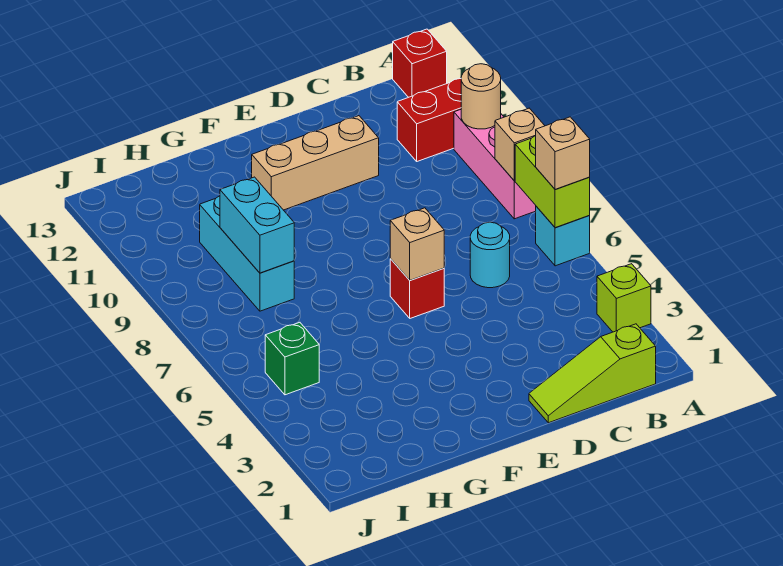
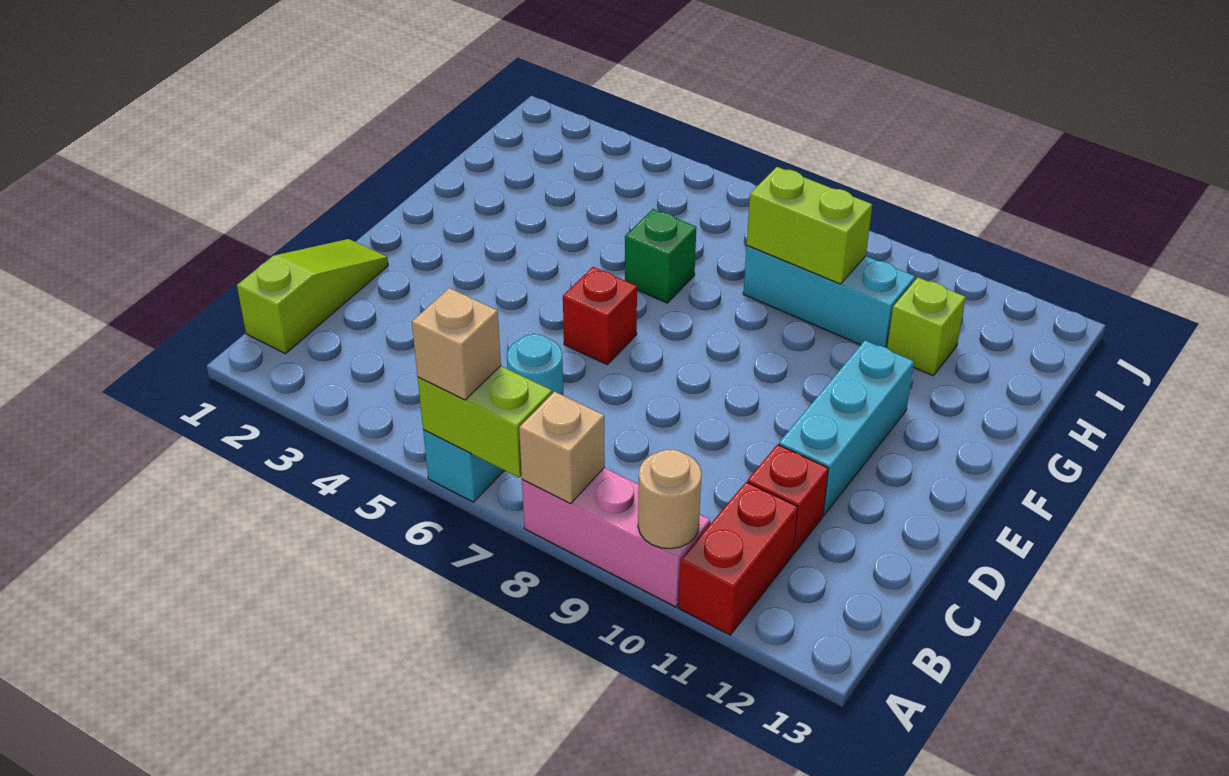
lime 1x1 brick [597,264,651,332] -> lime 1x1 brick moved to [887,277,966,376]
red 1x1 brick [393,29,447,97] -> red 1x1 brick moved to [747,444,829,553]
tan 1x3 brick [252,116,379,210] -> cyan 1x3 brick [779,340,914,515]
tan 1x1 brick [390,208,444,280] -> none
cyan 1x2 brick [220,177,294,273] -> lime 1x2 brick [747,167,872,284]
green 1x1 brick [265,322,319,395] -> green 1x1 brick moved to [625,209,696,303]

